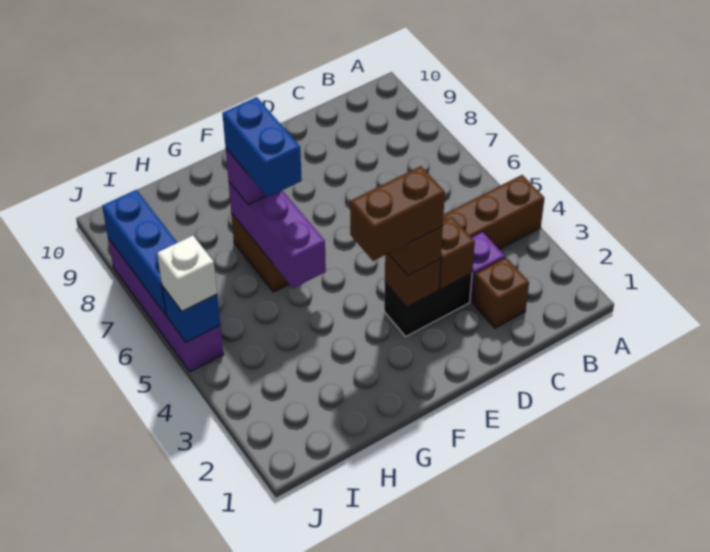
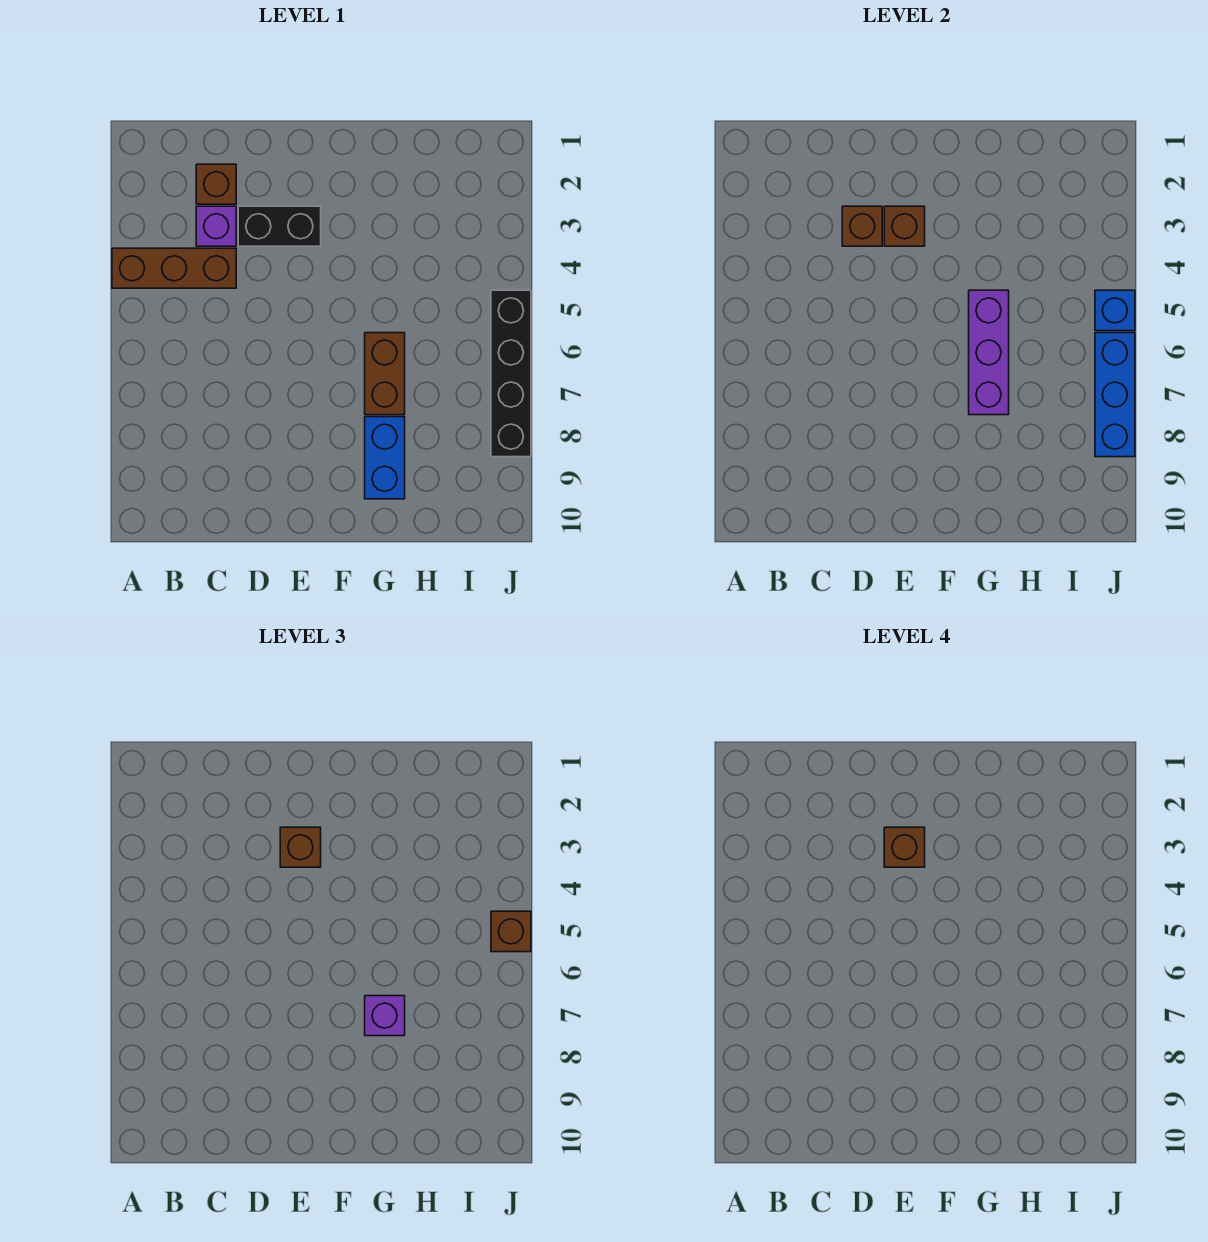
brown 1x2 brick [350,166,445,261] -> brown 1x1 brick [884,827,925,867]
blue 1x2 brick [222,97,302,197] -> blue 1x2 brick moved to [365,417,405,499]
purple 1x4 brick [108,238,223,372] -> black 1x4 brick [491,290,531,457]
white 1x1 brick [157,236,217,311] -> brown 1x1 brick [491,911,531,952]

